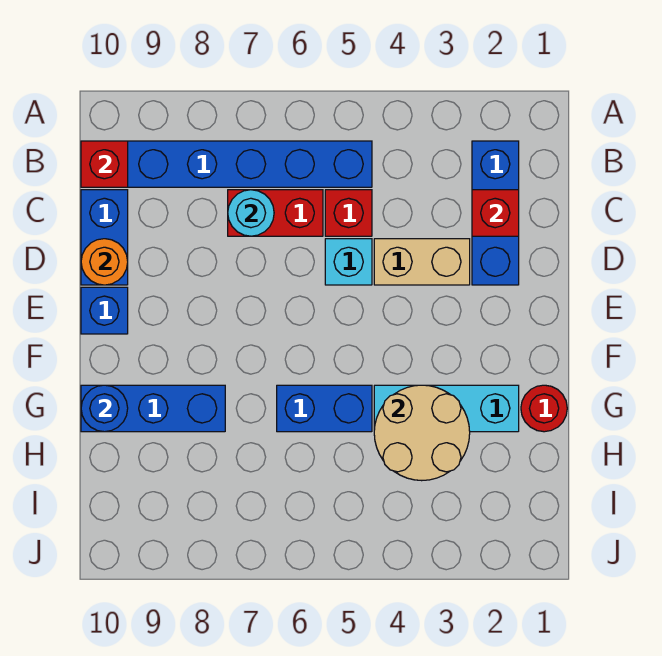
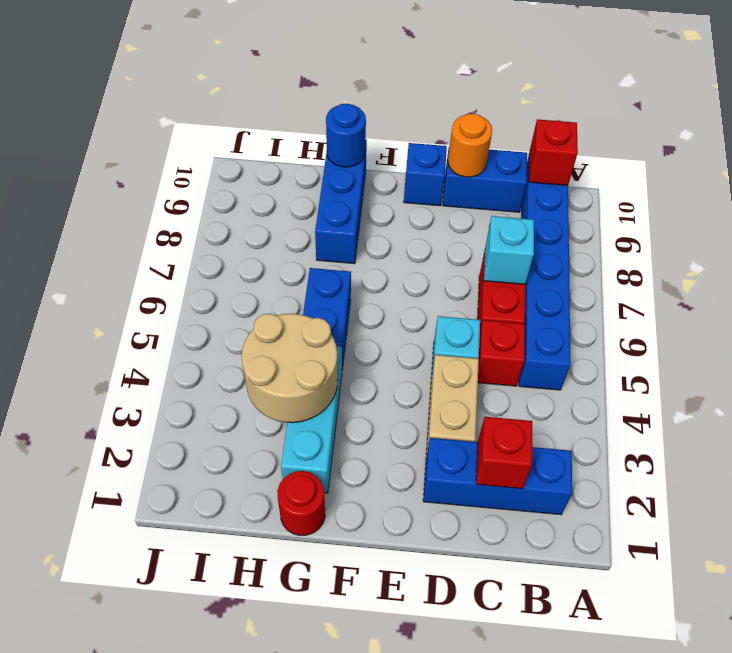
cyan 1x1 round brick [228,190,274,236] -> cyan 1x1 brick [484,216,534,284]

